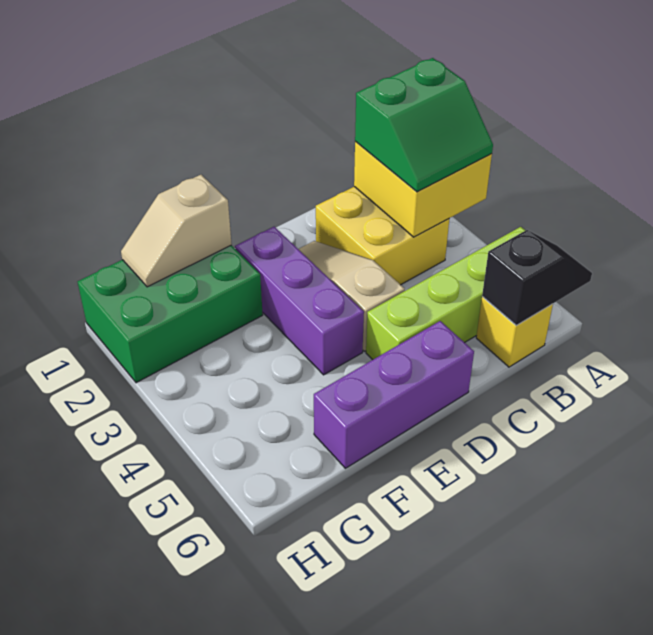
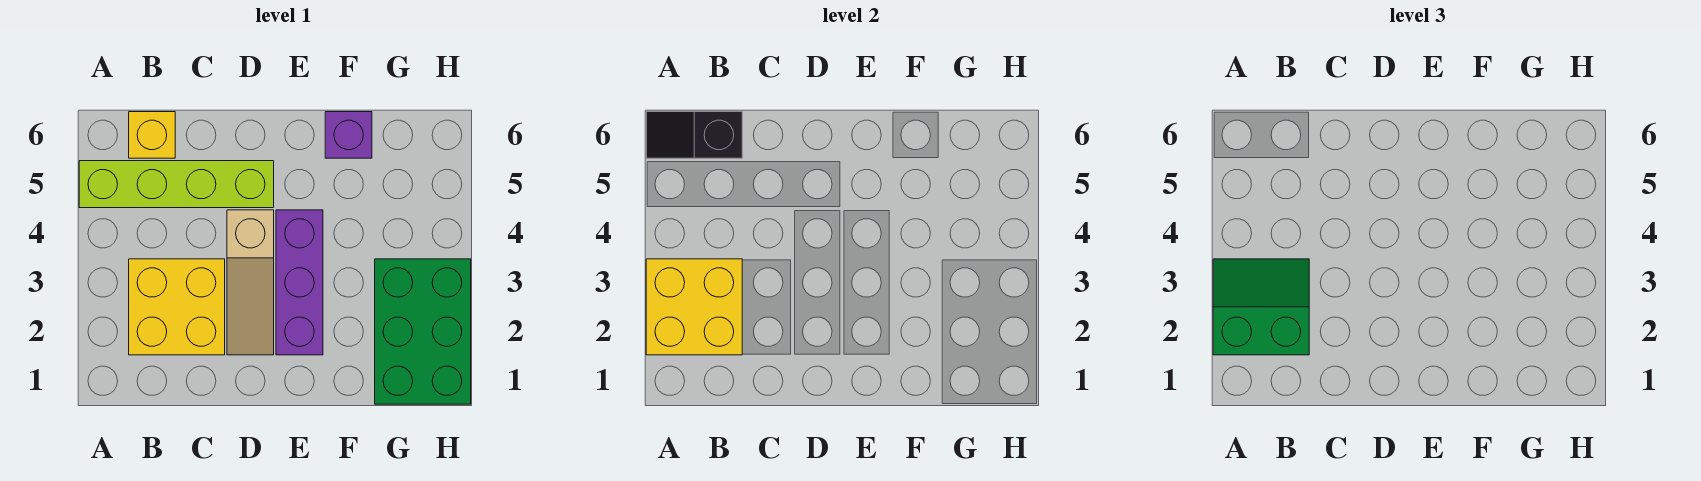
purple 1x3 brick [314,321,474,468] -> purple 1x1 brick [325,112,372,158]
green 2x3 brick [78,245,263,383] -> green 2x3 brick turned to [375,259,471,404]
tan 1x2 slope [121,175,232,287] -> none

